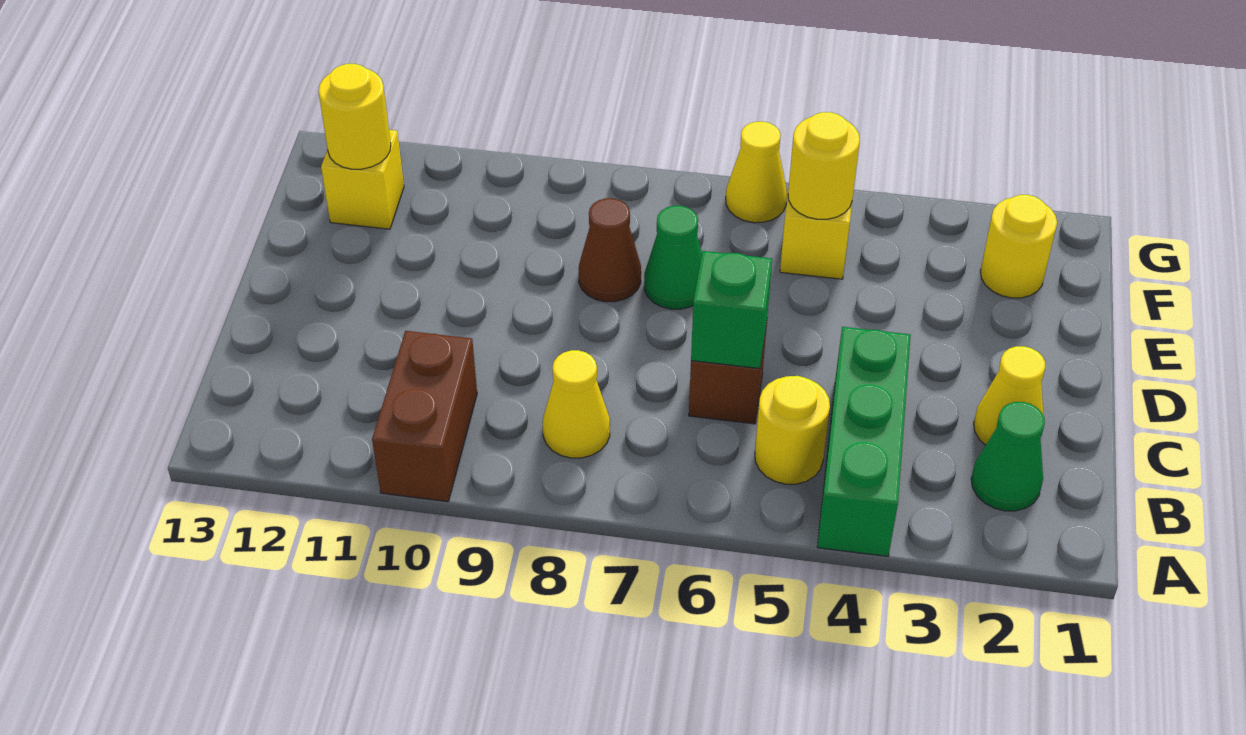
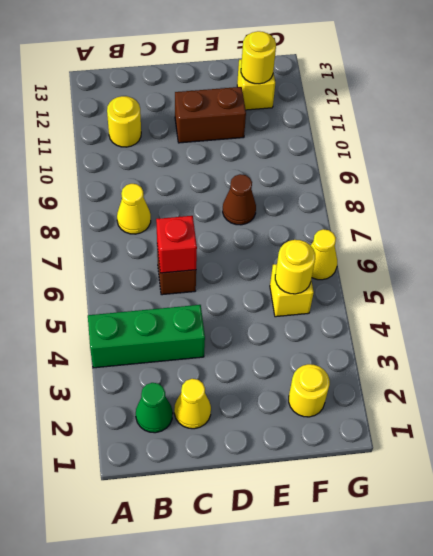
brown 1x2 brick [372,331,477,502] -> brown 1x2 brick moved to [175,87,246,143]
yellow 1x1 round brick [755,376,830,484] -> yellow 1x1 round brick moved to [107,96,141,147]
green 1x1 brick [691,251,772,369] -> red 1x1 brick [156,216,197,273]
green 1x1 cone [644,206,702,309] -> none

